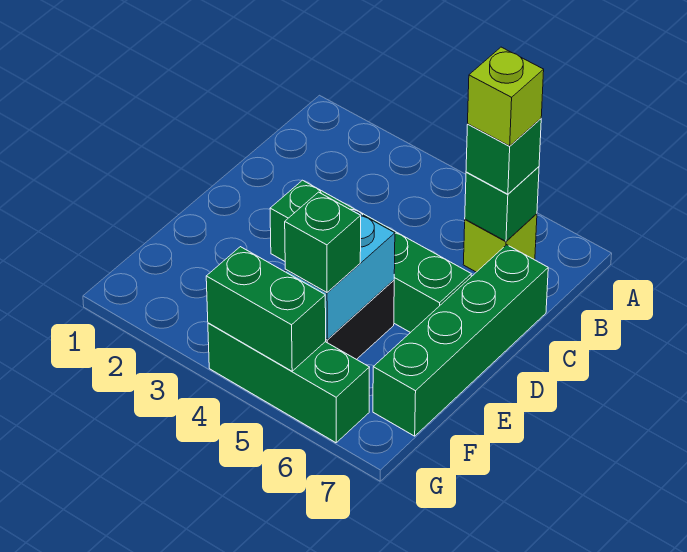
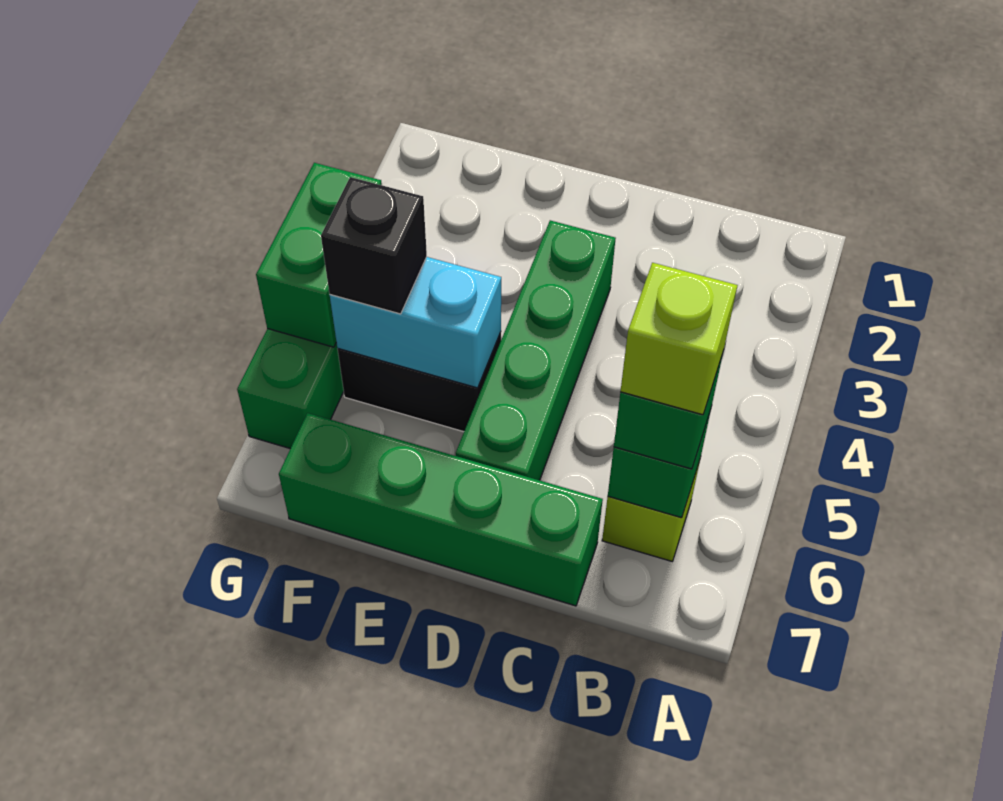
green 1x1 brick [285,192,361,292] -> black 1x1 brick [321,177,427,314]

